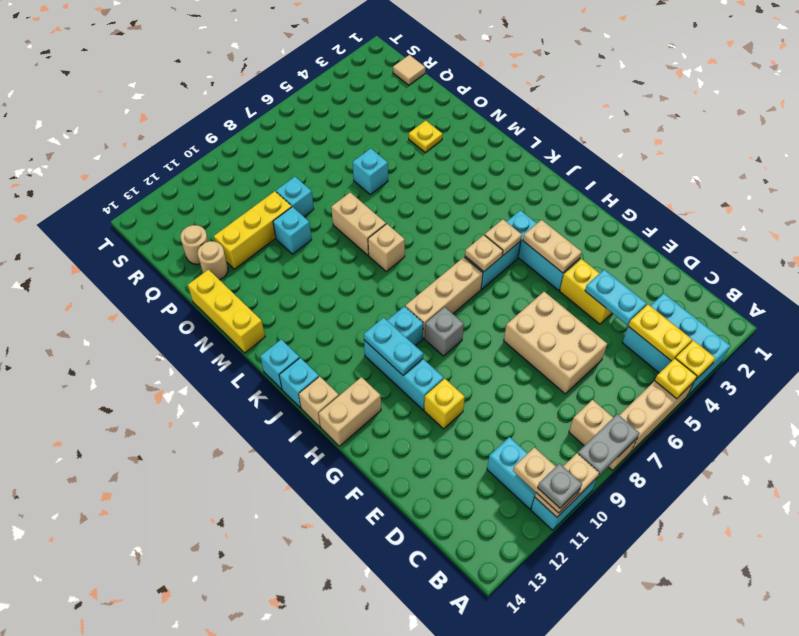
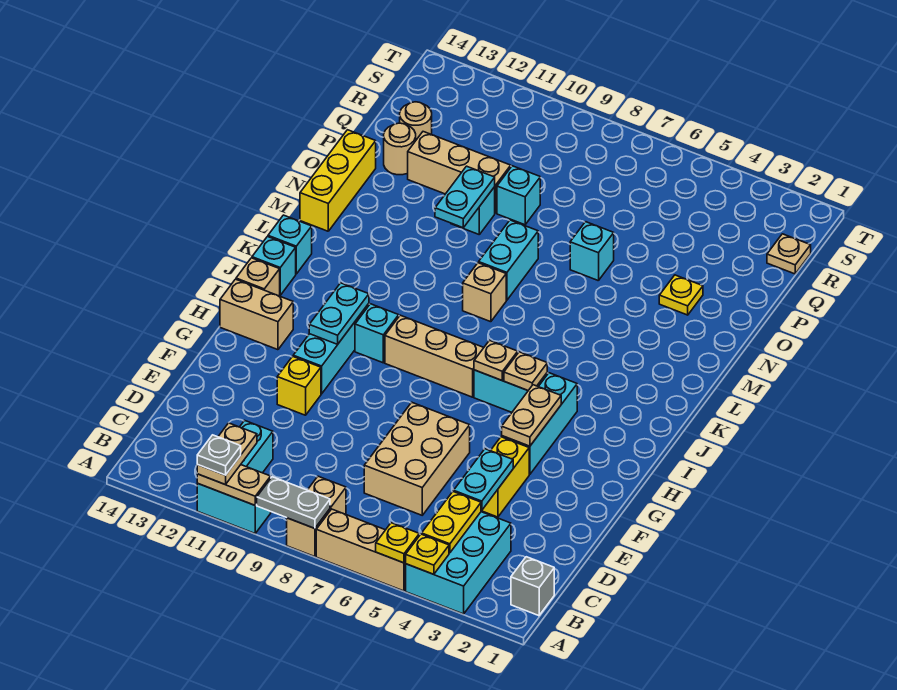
grey 1x1 brick [425,307,464,356] -> grey 1x1 brick moved to [511,557,554,616]
tan 1x2 brick [331,193,386,255] -> cyan 1x2 brick [479,220,538,300]
none -> cyan 1x2 plate [435,166,495,228]
yellow 1x3 brick [214,191,292,269] -> tan 1x3 brick [408,132,511,213]
tan 1x1 tile [393,55,425,85] -> tan 1x1 plate [767,234,811,274]

